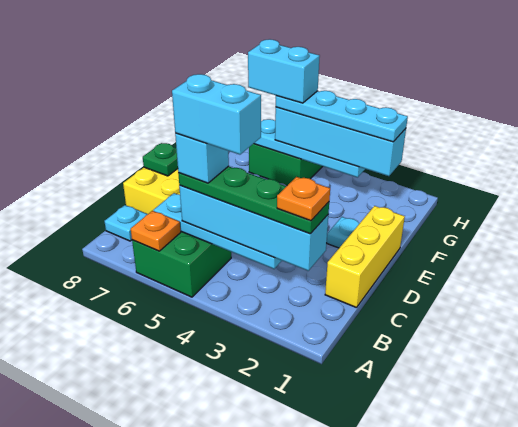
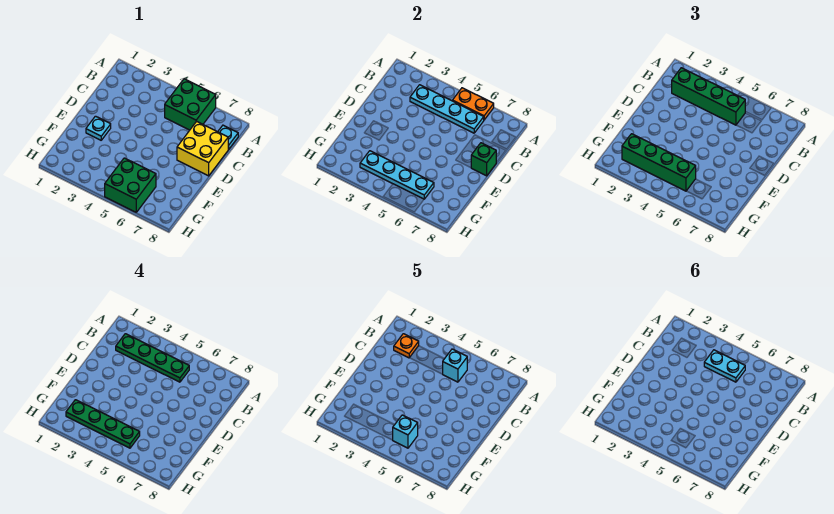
orange 1x1 plate [131,211,181,251] -> orange 1x2 plate [452,88,494,120]
cyan 1x4 brick [179,186,328,271] -> green 1x4 brick [672,68,745,125]
cyan 1x2 brick [172,74,261,155] -> cyan 1x2 plate [704,350,745,382]
yellow 1x3 brick [325,206,405,308] -> none
green 1x1 plate [143,143,178,176] -> green 1x1 brick [471,143,496,176]
cyan 1x4 brick [275,107,406,176] -> green 1x4 brick [622,134,696,191]
cyan 1x4 plate [276,91,408,142] -> green 1x4 plate [66,400,140,448]
cyan 1x2 brick [248,39,320,103] -> cyan 1x1 brick [393,415,418,448]

